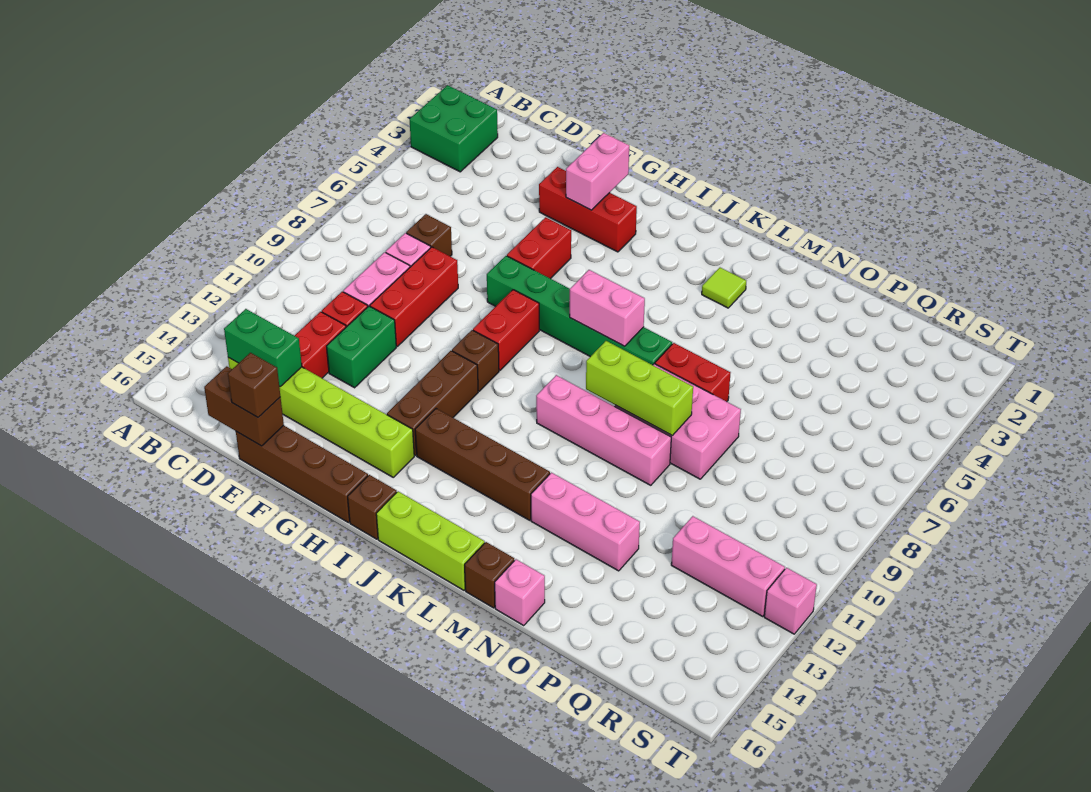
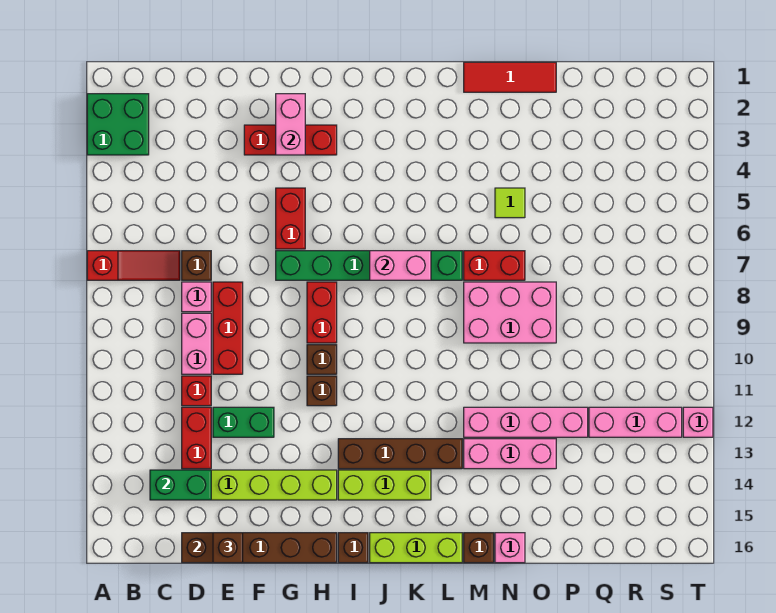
none -> red 1x3 slope [87,251,180,280]
green 1x2 brick [327,306,396,388] -> green 1x2 brick turned to [213,407,274,437]
brown 1x3 brick [387,351,478,455] -> brown 1x1 brick [307,376,337,406]
pink 1x4 brick [536,375,671,485] -> pink 1x4 brick moved to [464,407,588,437]
lime 1x1 tile [702,268,746,308] -> lime 1x1 tile moved to [495,188,525,218]
lime 1x3 brick [586,341,693,435] -> lime 1x3 brick moved to [338,470,431,500]
none -> red 1x3 tile [464,62,556,92]

